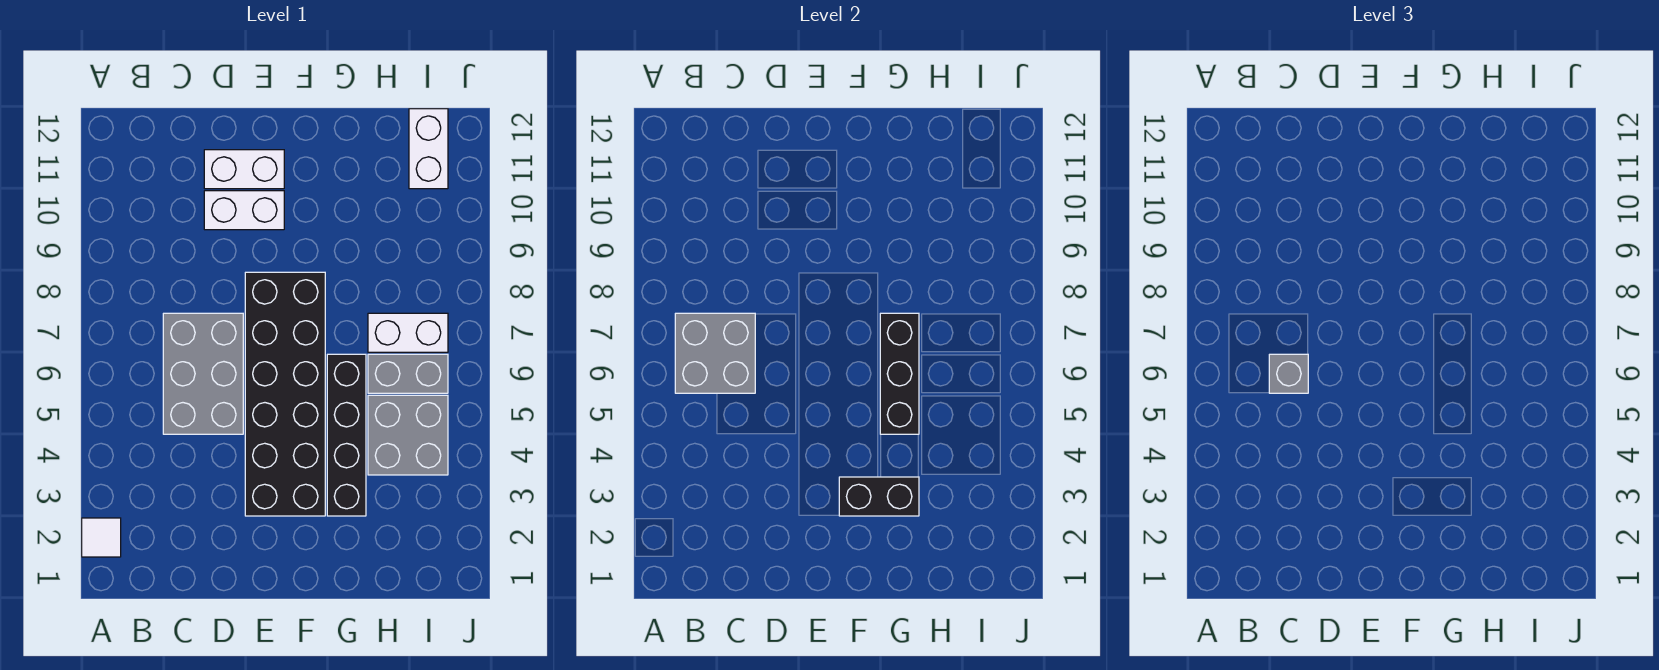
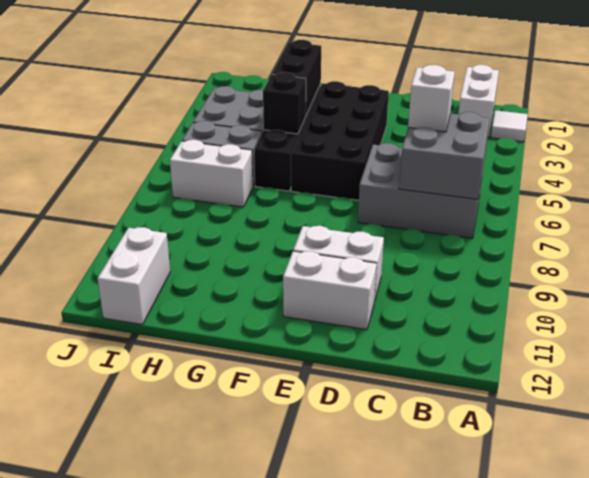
none -> white 1x2 brick [458,65,499,138]
grey 2x3 brick [163,313,243,434] -> grey 2x3 brick turned to [358,143,484,238]
grey 1x1 brick [1269,354,1308,393] -> white 1x1 brick [408,65,455,132]
black 2x6 brick [245,272,325,516] -> black 2x4 brick [291,81,389,200]
black 1x2 brick [839,477,919,516] -> black 1x2 brick turned to [272,40,321,115]
black 1x3 brick [880,313,919,434] -> black 1x1 brick [263,72,306,134]

